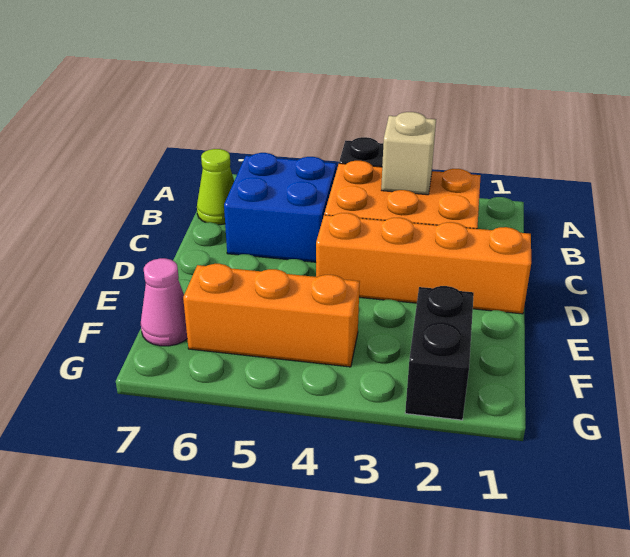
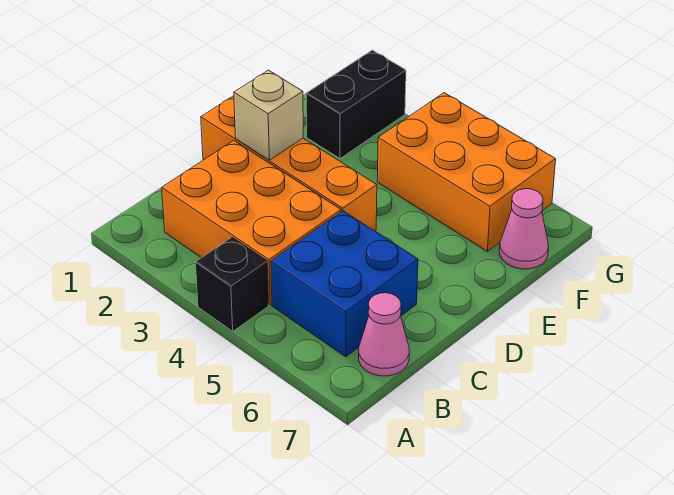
tan 1x1 brick [381,112,436,195] -> tan 1x1 brick moved to [234,70,303,160]
lime 1x1 cone [197,149,234,225] -> pink 1x1 cone [359,293,409,376]
orange 1x3 brick [183,264,360,367] -> orange 2x3 brick [377,93,556,251]

